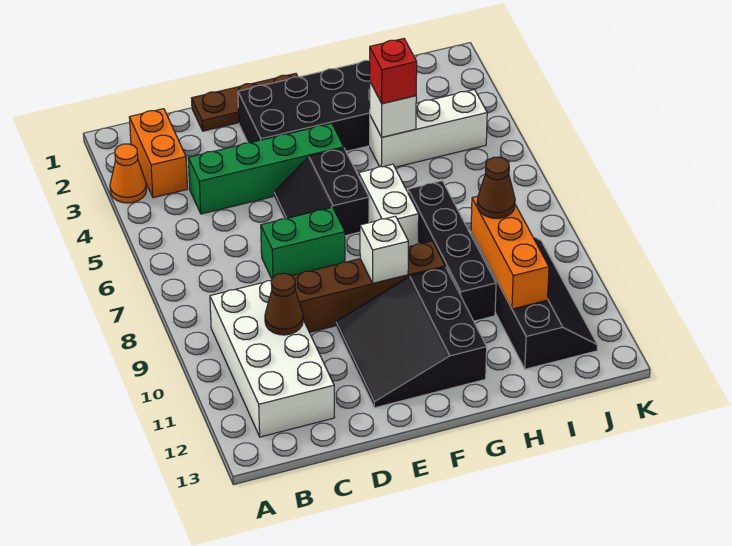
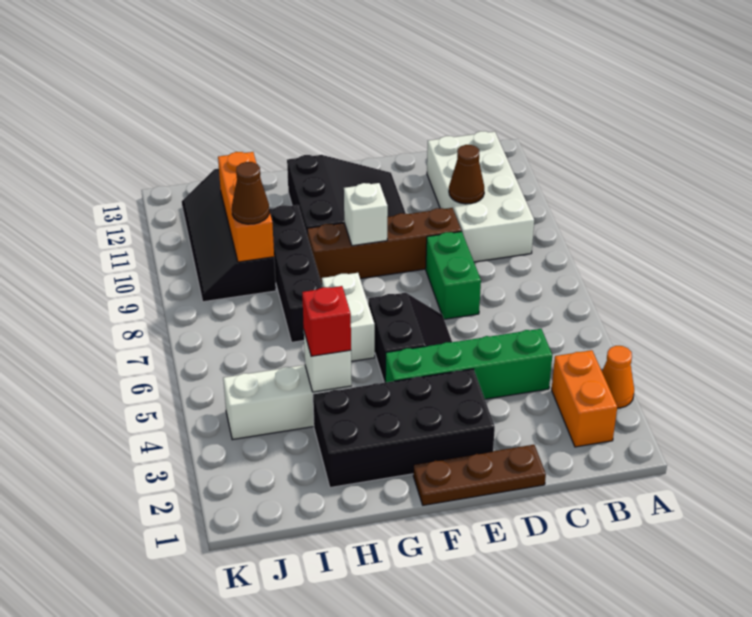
green 1x2 brick [261,207,345,279] -> green 1x2 brick turned to [426,232,481,319]

